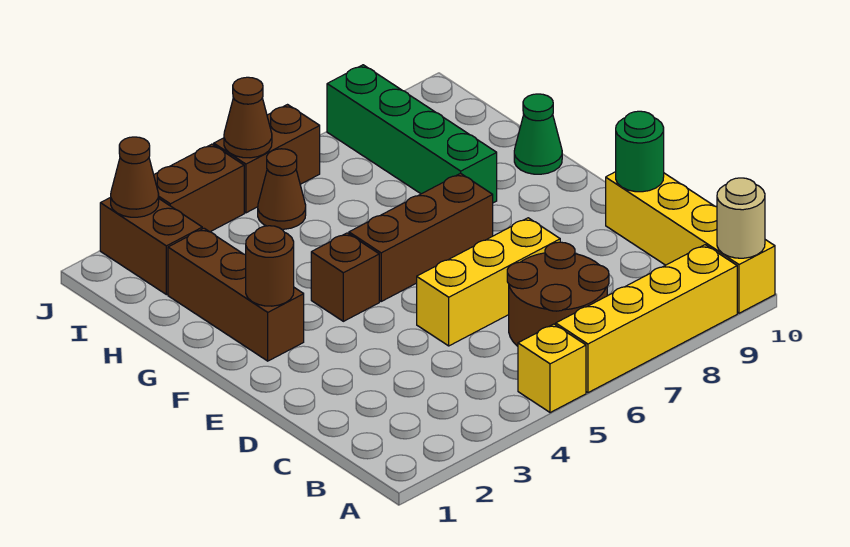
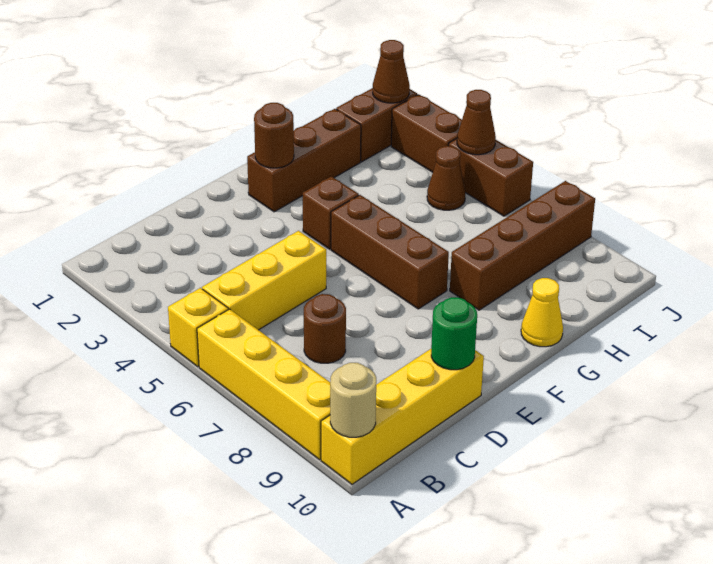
brown 2x2 round brick [507,242,609,346] -> brown 1x1 round brick [304,294,346,363]
yellow 1x3 brick [417,218,560,346] -> yellow 1x3 brick turned to [202,231,326,330]
green 1x4 brick [327,65,497,203] -> brown 1x4 brick [450,181,595,310]
green 1x1 cone [514,94,562,174] -> yellow 1x1 cone [521,278,563,347]

